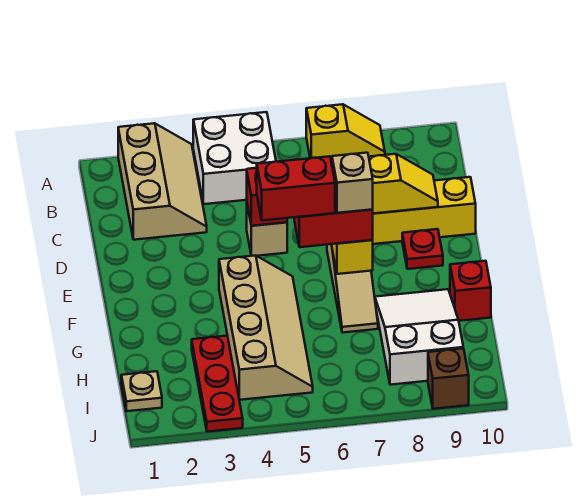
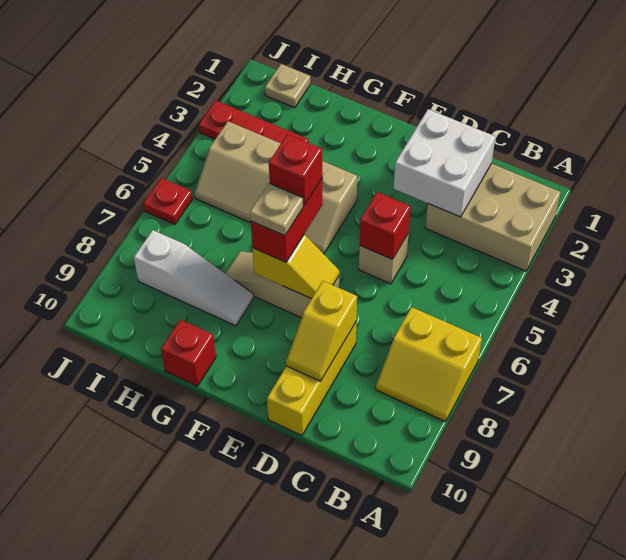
tan 2x3 slope [118,123,207,240] -> tan 2x3 brick [426,164,561,271]
white 2x2 brick [193,112,276,204] -> white 2x2 brick moved to [394,109,495,217]
yellow 1x2 slope [306,104,385,163] -> yellow 2x2 slope [376,307,482,422]
red 1x1 plate [402,229,443,269] -> red 1x1 plate moved to [143,178,193,225]
red 1x2 brick [257,156,335,220] -> red 1x1 brick [269,134,322,205]
tan 1x1 brick [332,153,373,213] -> tan 1x1 plate [250,183,303,236]
white 2x3 slope [375,289,463,385] -> white 1x3 slope [134,230,254,326]
brown 1x1 brick [428,348,469,409] -> none

